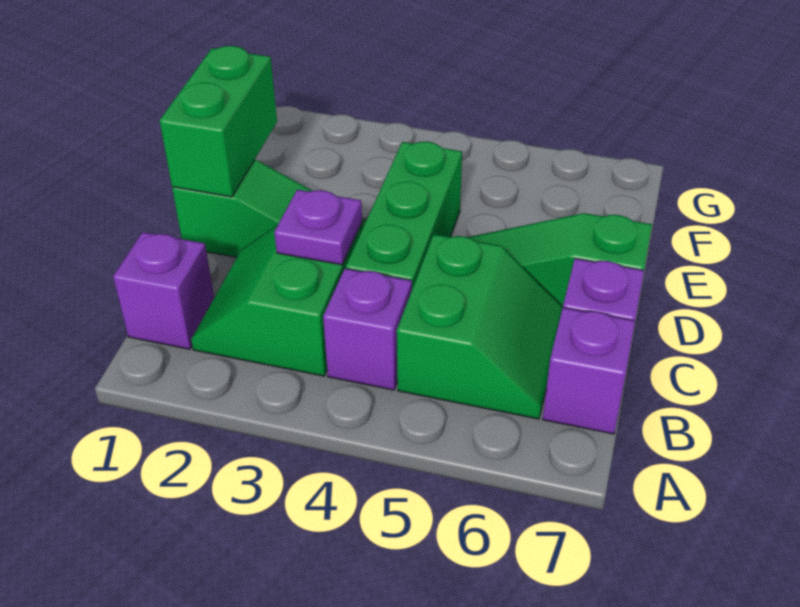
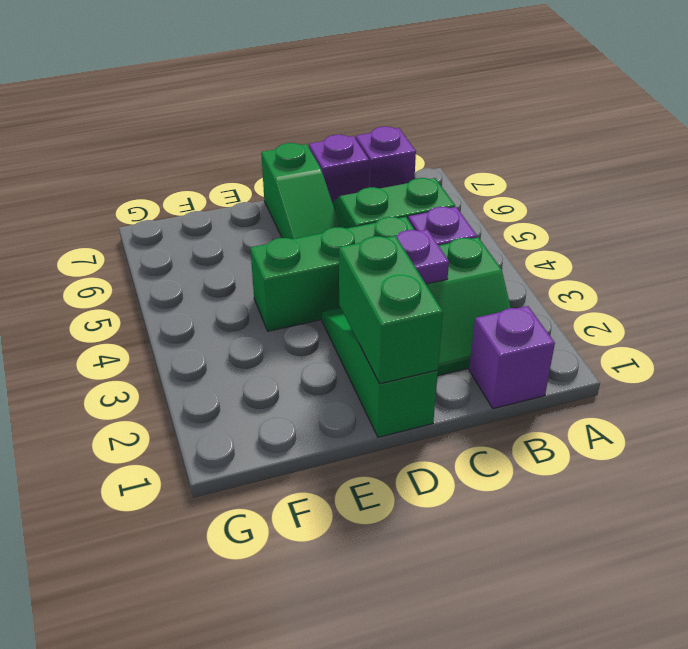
green 1x2 brick [160,46,277,197] -> green 1x2 brick turned to [339,236,443,384]

